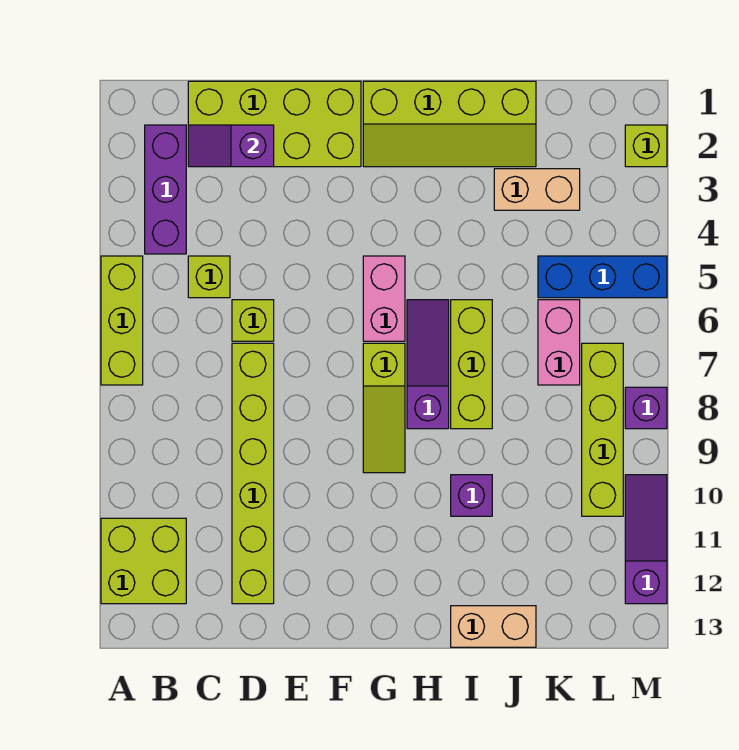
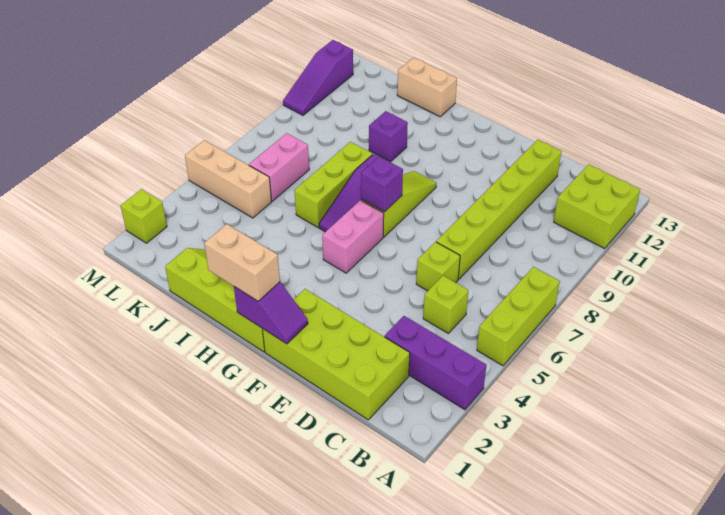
purple 1x3 brick [145,125,186,254] -> purple 1x3 brick turned to [385,316,486,410]
purple 1x2 slope [188,125,274,167] -> purple 1x2 slope moved to [234,282,308,344]
tan 1x2 brick [494,169,580,210] -> tan 1x2 brick moved to [204,224,280,301]
blue 1x3 brick [538,256,667,298] -> tan 1x3 brick [185,140,272,218]
lime 1x4 brick [582,343,623,516] -> none
purple 1x1 brick [625,387,667,429] -> purple 1x1 brick moved to [361,157,403,212]

